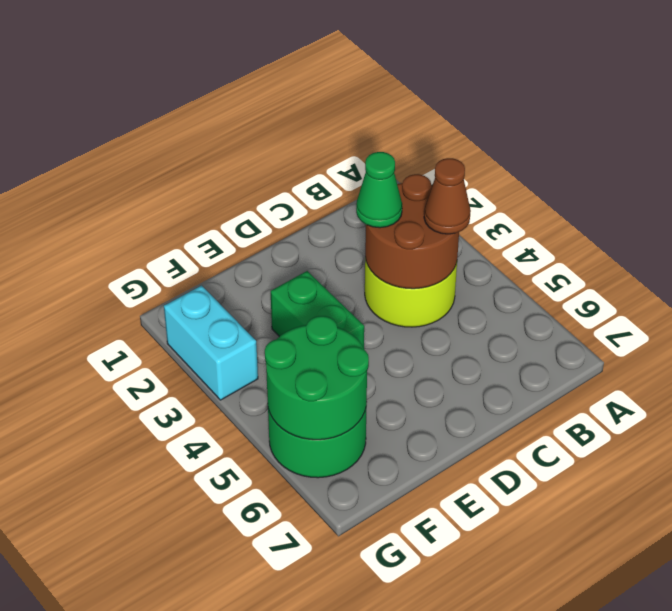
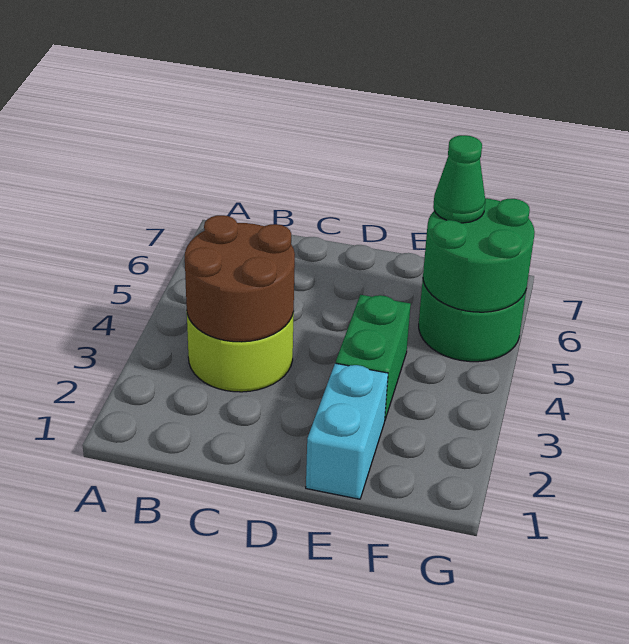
brown 1x1 cone [424,158,471,234] -> none
green 1x1 cone [356,152,402,228] -> green 1x1 cone moved to [433,135,485,223]
cyan 1x2 brick [164,286,258,400] -> cyan 1x2 brick moved to [306,363,388,499]

